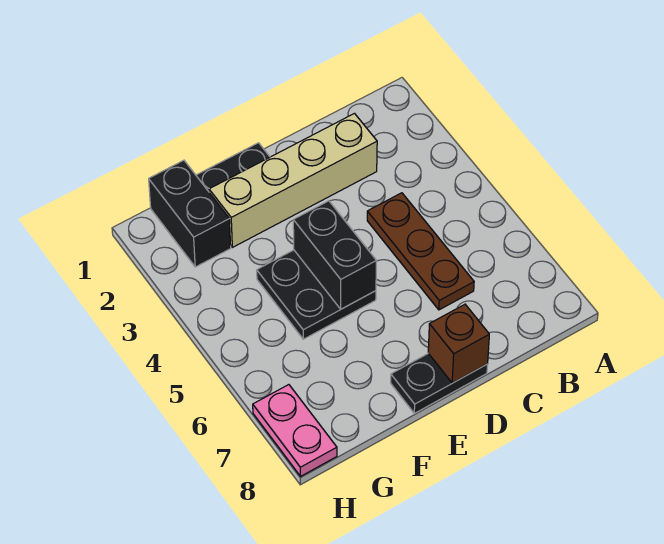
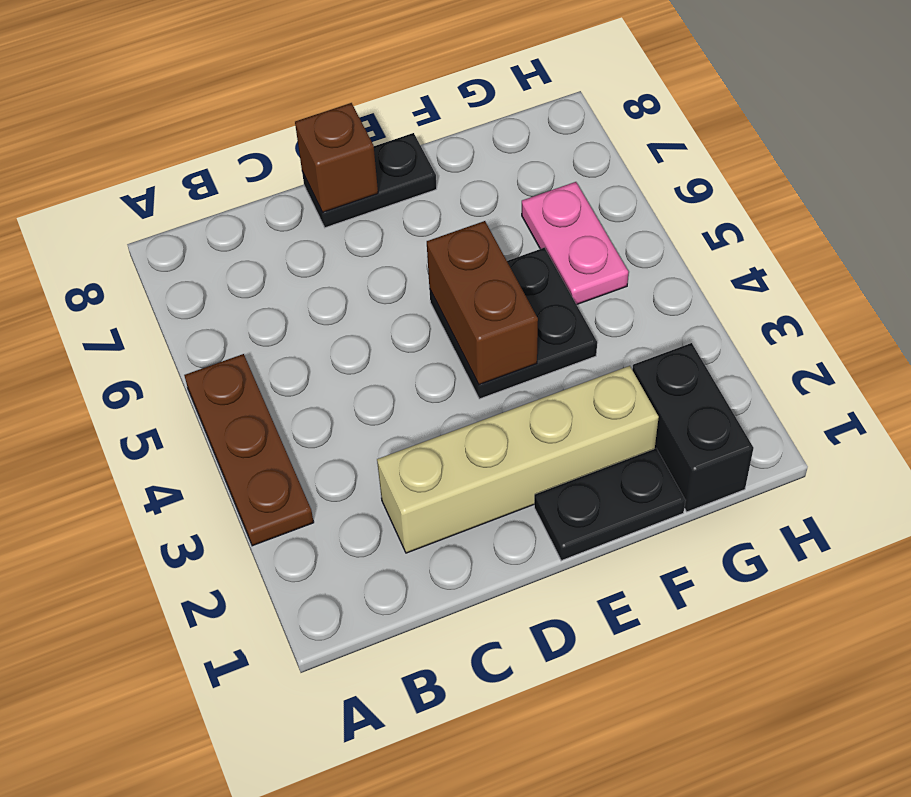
brown 1x3 plate [367,193,474,310] -> brown 1x3 plate moved to [184,354,314,546]
black 1x2 brick [293,201,376,309] -> brown 1x2 brick [427,221,538,385]
pink 1x2 plate [253,385,337,476] -> pink 1x2 plate moved to [522,182,628,305]

